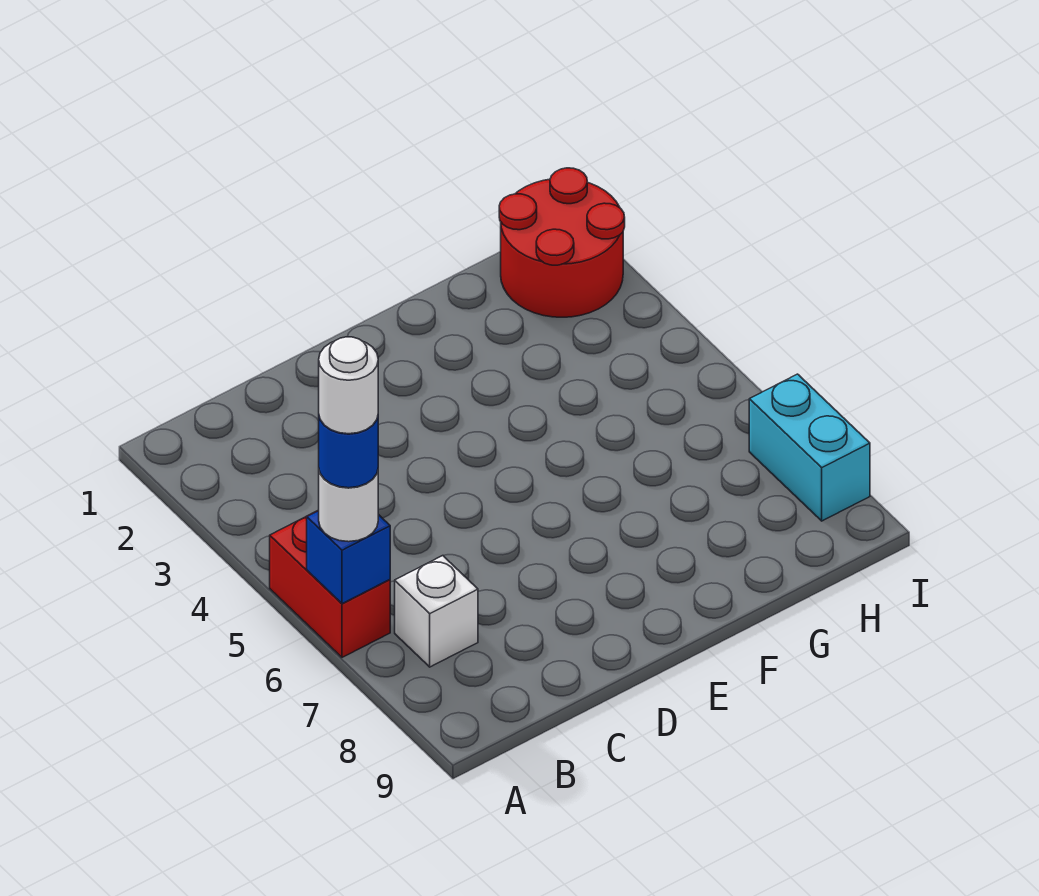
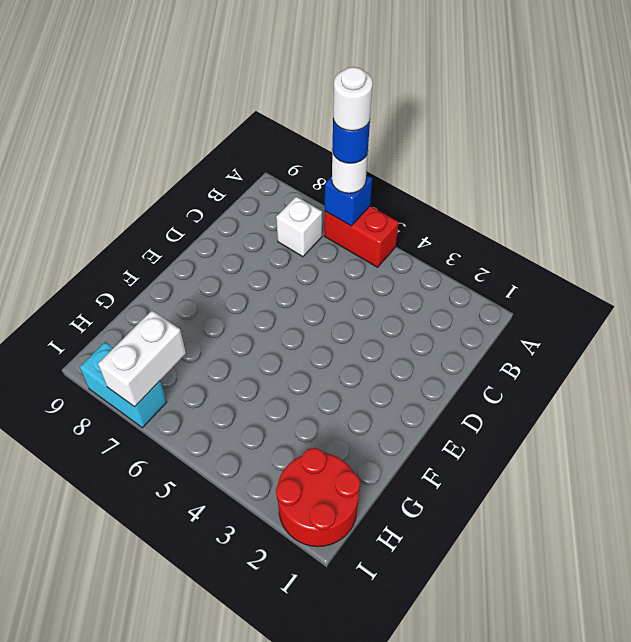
none -> white 1x2 brick [98,311,186,407]

